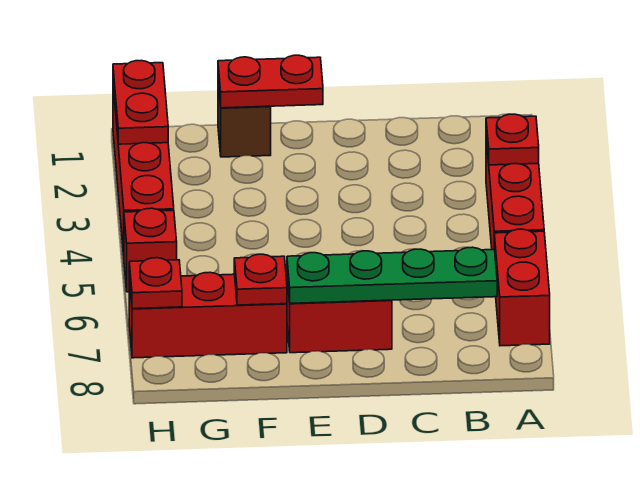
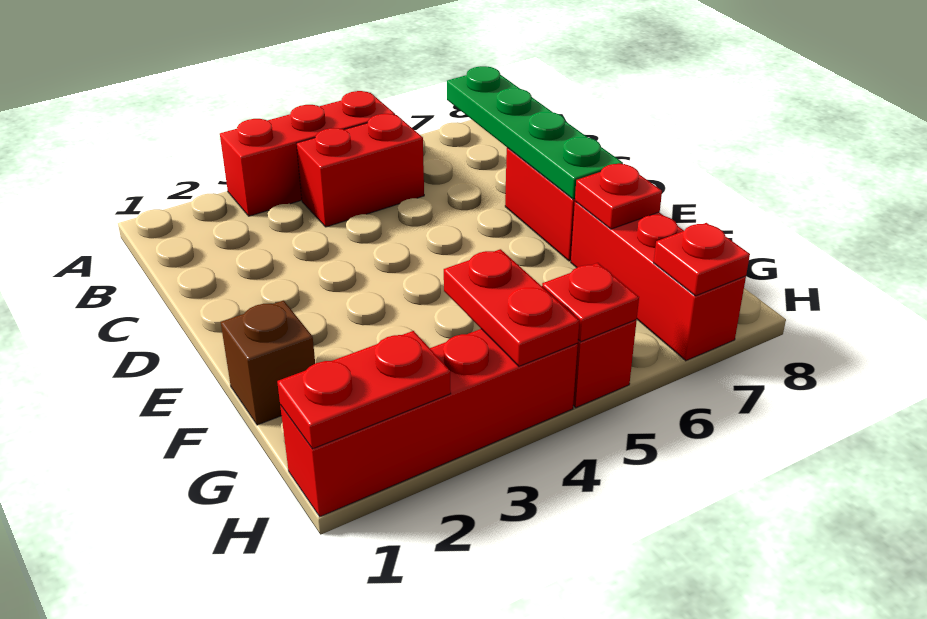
red 1x1 plate [486,114,539,165] -> red 1x1 plate moved to [542,263,639,342]
red 1x2 brick [494,229,550,346] -> red 1x2 brick moved to [296,114,424,227]
red 1x2 plate [218,55,323,108] -> red 1x2 plate moved to [444,249,579,366]

